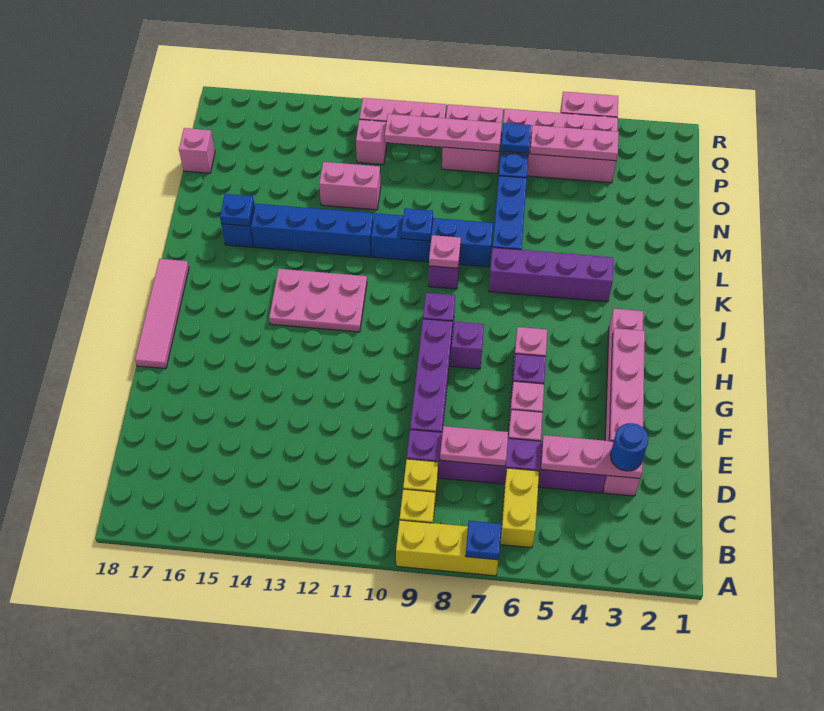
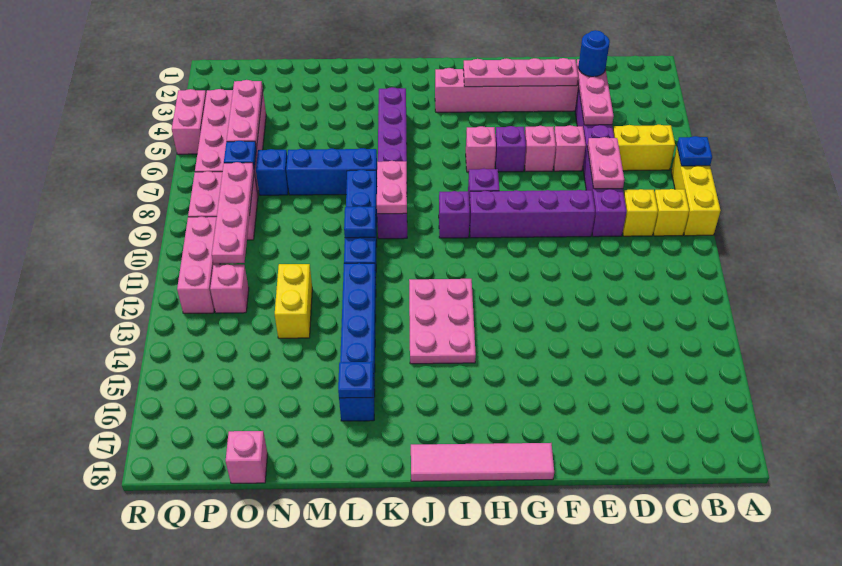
pink 1x1 plate [429,235,461,268] -> pink 1x2 plate [377,161,407,214]
pink 1x2 brick [319,162,381,210] -> yellow 1x2 brick [275,264,312,338]

